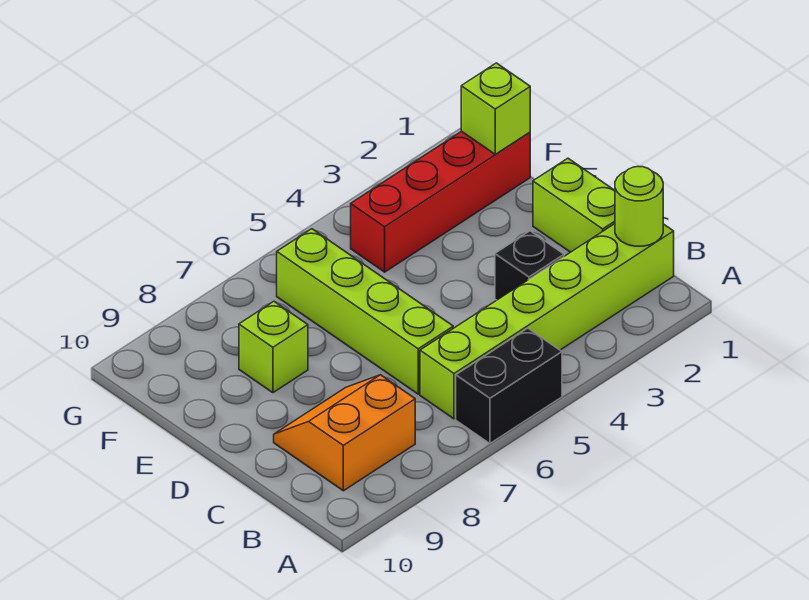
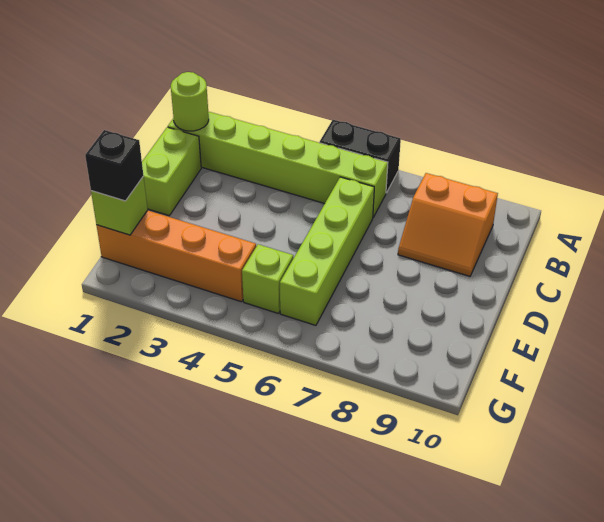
black 1x1 brick [495,231,564,300] -> black 1x1 brick moved to [85,130,144,201]
lime 1x1 brick [239,302,308,393] -> lime 1x1 brick moved to [242,244,293,314]
red 1x4 brick [351,131,530,272] -> orange 1x4 brick [97,210,256,302]

